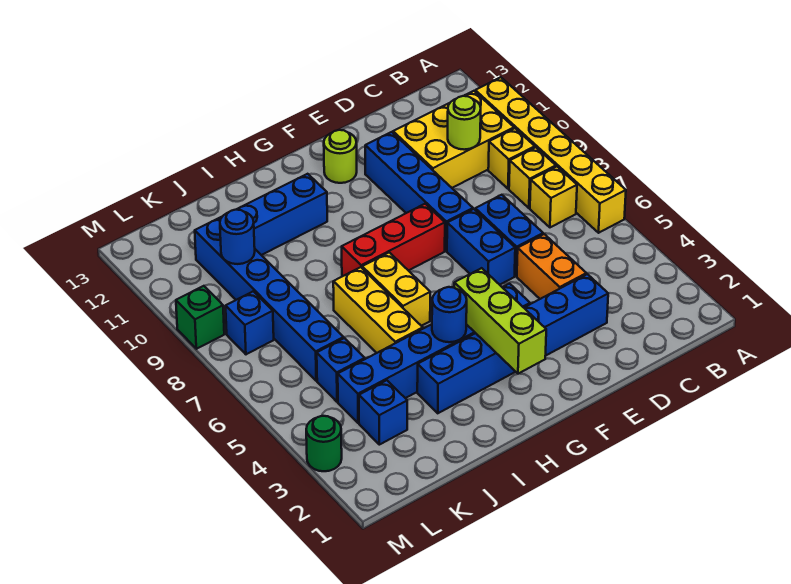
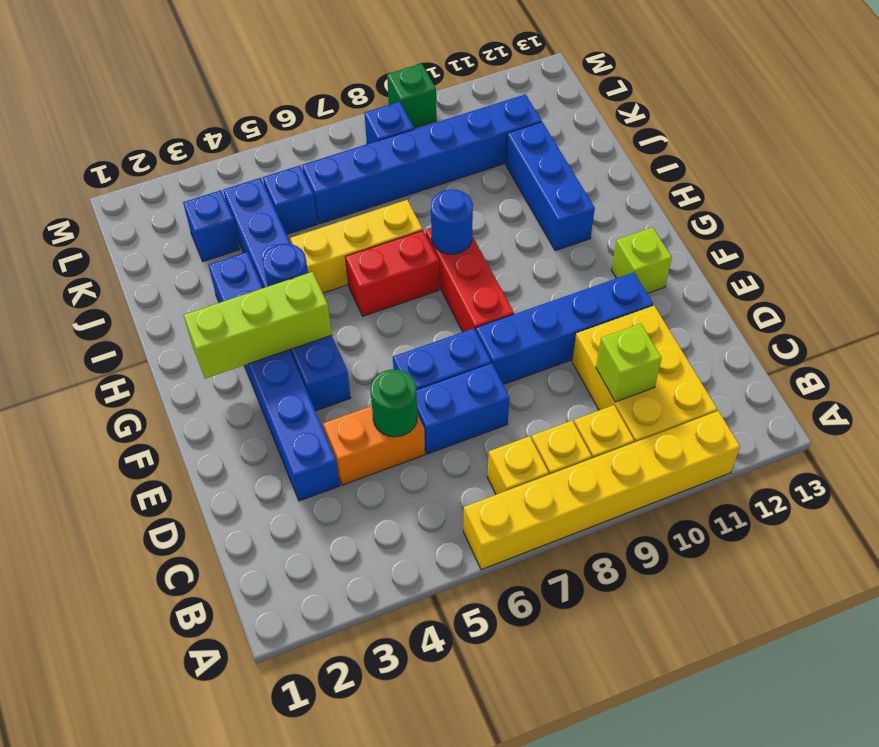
lime 1x1 round brick [448,96,481,150] -> lime 1x1 brick [596,324,662,402]
lime 1x1 round brick [324,130,357,183] -> lime 1x1 brick [611,227,672,293]
yellow 1x2 brick [362,252,430,326] -> red 1x2 brick [345,231,439,316]
blue 1x1 round brick [220,210,255,264] -> blue 1x1 round brick moved to [431,189,473,254]
green 1x1 round brick [306,416,342,471] -> green 1x1 round brick moved to [370,369,417,437]

